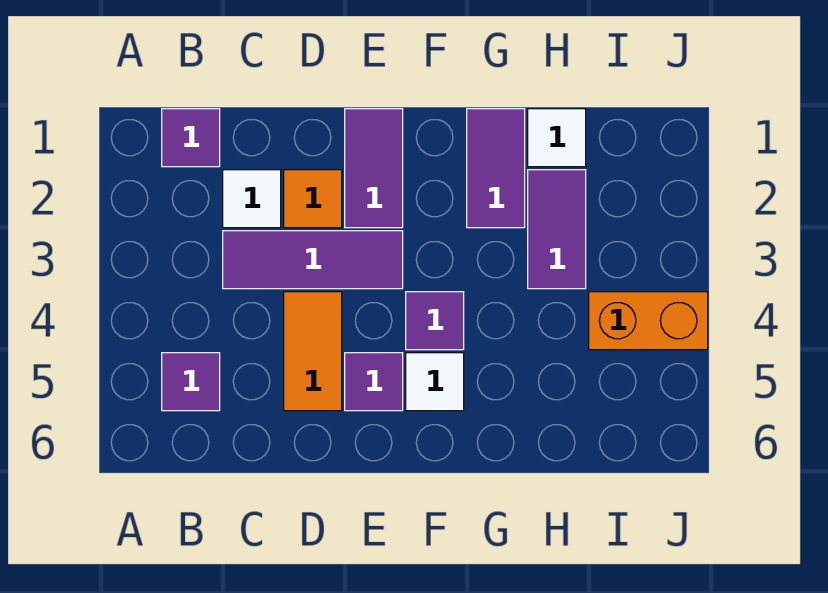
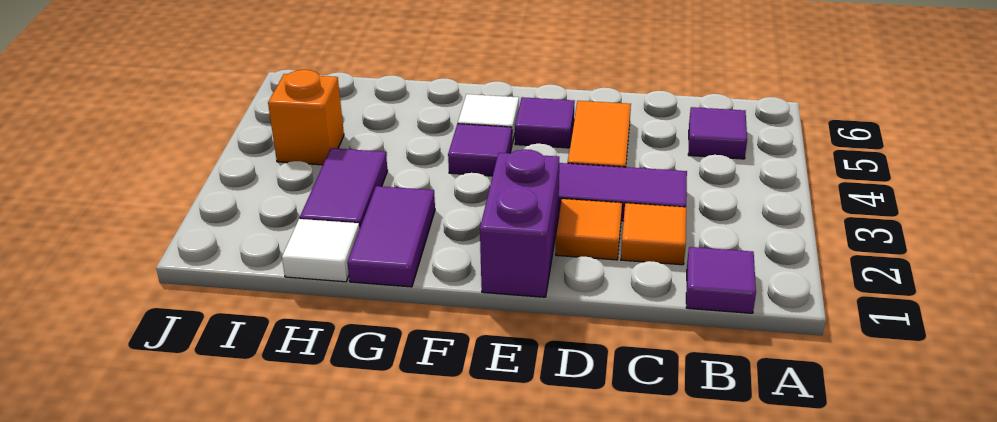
white 1x1 tile [223,170,281,228] -> orange 1x1 tile [621,203,686,265]
purple 1x2 tile [345,109,403,228] -> purple 1x2 brick [480,149,559,297]
orange 1x2 brick [589,292,708,350] -> orange 1x1 brick [268,70,344,165]

